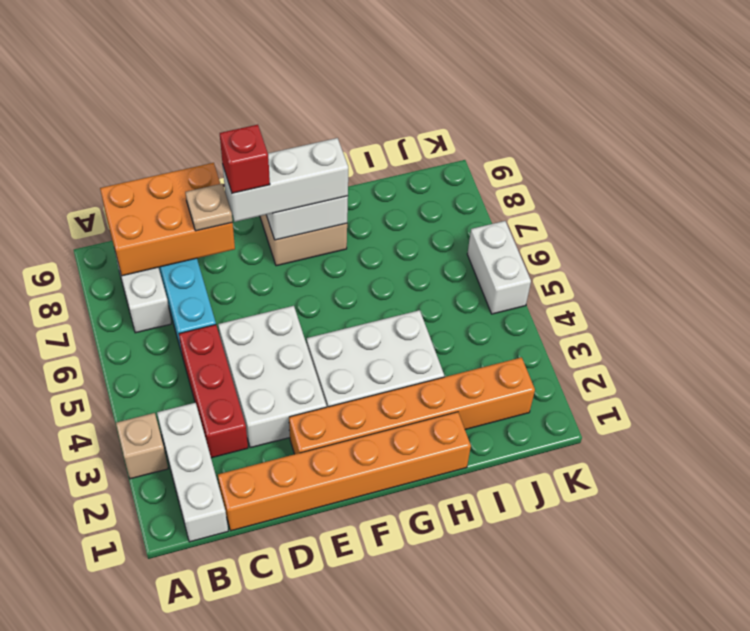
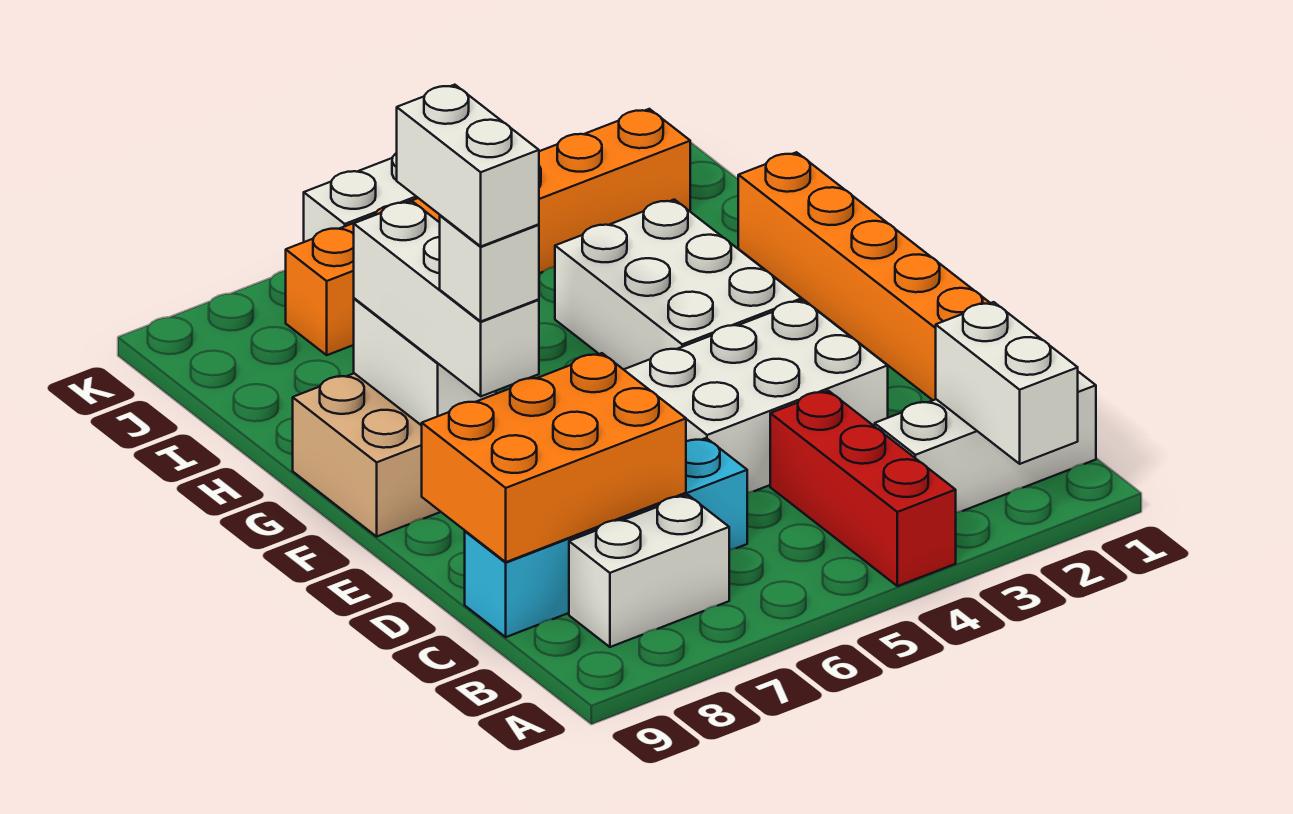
none -> white 1x2 brick [936,302,1078,464]
tan 1x1 brick [116,413,168,479] -> none
orange 2x3 brick [100,163,235,276] -> orange 2x3 brick turned to [422,353,686,562]
red 1x3 brick [179,325,248,458] -> red 1x3 brick turned to [770,391,956,586]
tan 1x1 plate [185,184,233,231] -> none
orange 1x6 brick [289,357,535,454] -> orange 1x6 brick turned to [286,109,690,355]
red 1x1 brick [220,125,270,193] -> white 1x1 brick [440,215,539,321]
none -> white 1x2 brick [397,85,539,246]

